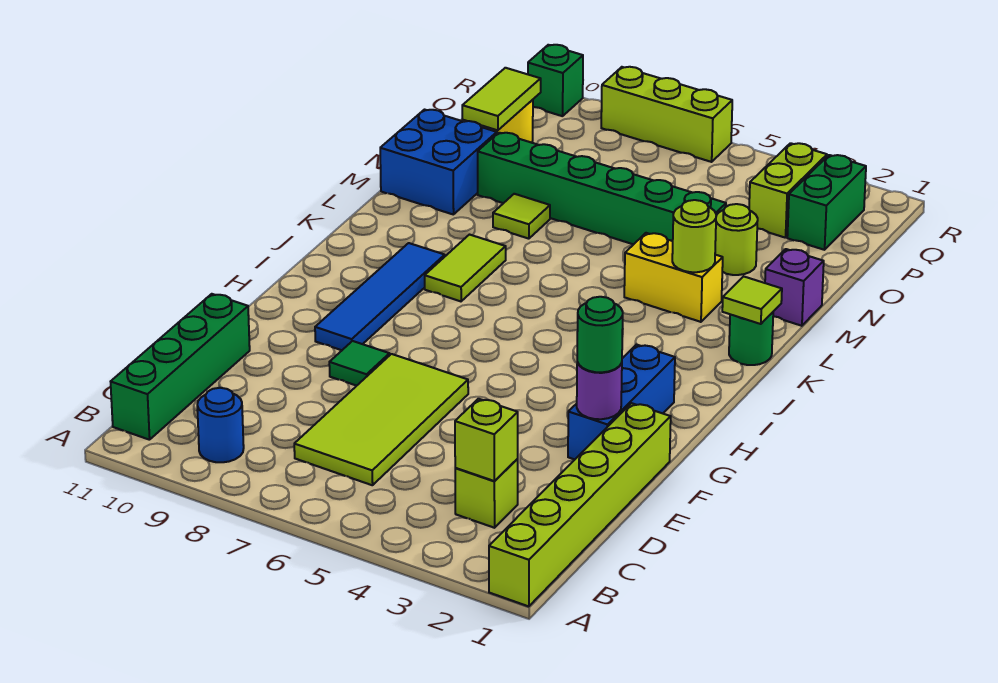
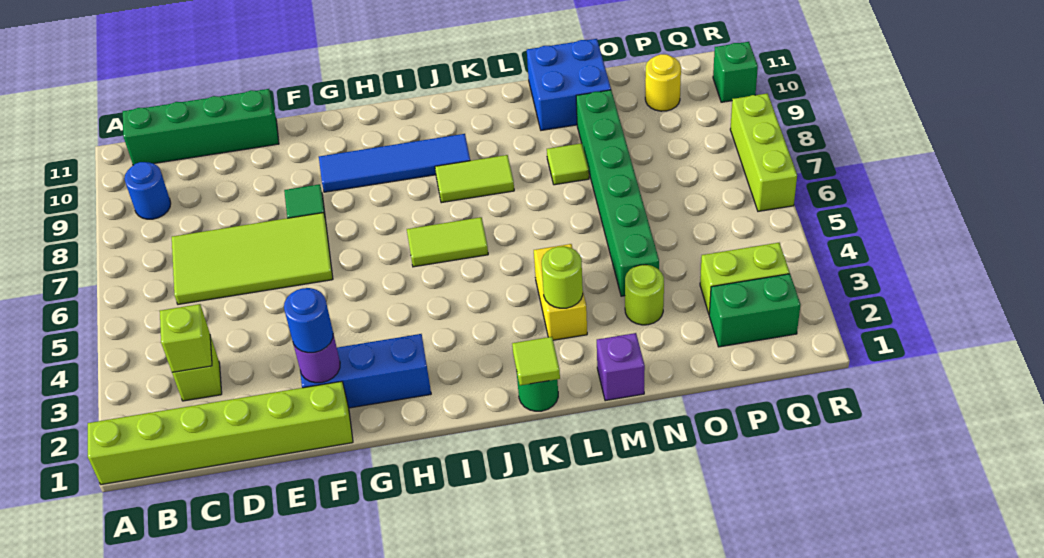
green 1x1 round brick [577,297,623,372] -> blue 1x1 round brick [284,288,333,353]
lime 1x2 tile [462,68,541,130] -> lime 1x2 tile moved to [407,217,488,267]

